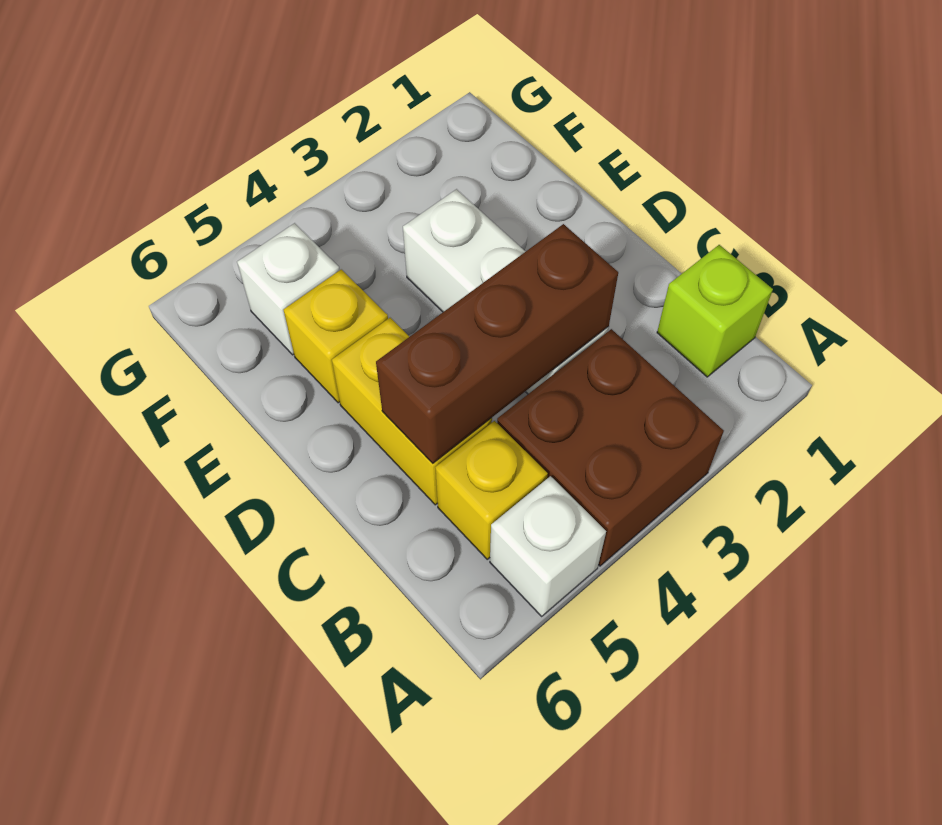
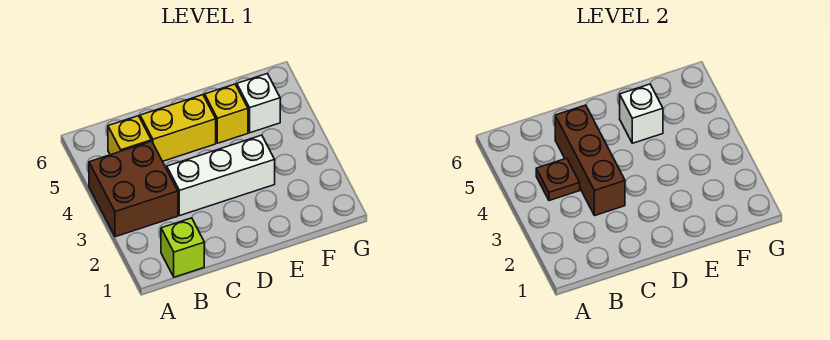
white 1x1 brick [490,476,606,616] -> white 1x1 brick moved to [620,84,663,143]
none -> brown 1x1 plate [536,158,580,201]

